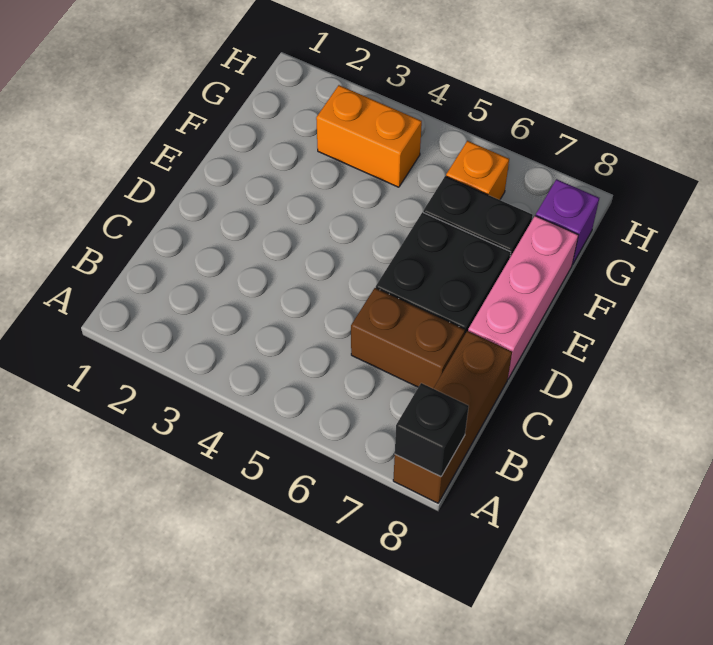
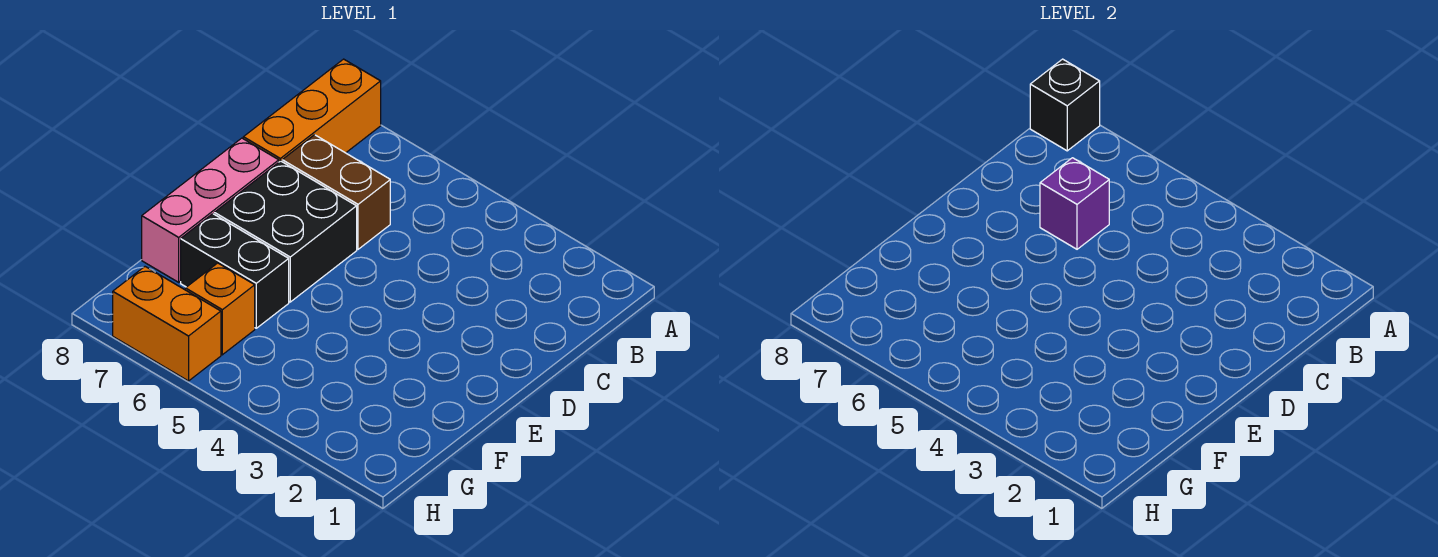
brown 1x3 brick [393,331,512,503] -> orange 1x3 brick [243,59,381,162]
orange 1x2 brick [316,85,422,187] -> orange 1x2 brick moved to [113,267,221,381]
purple 1x1 brick [536,179,599,265] -> purple 1x1 brick moved to [1040,158,1109,249]

